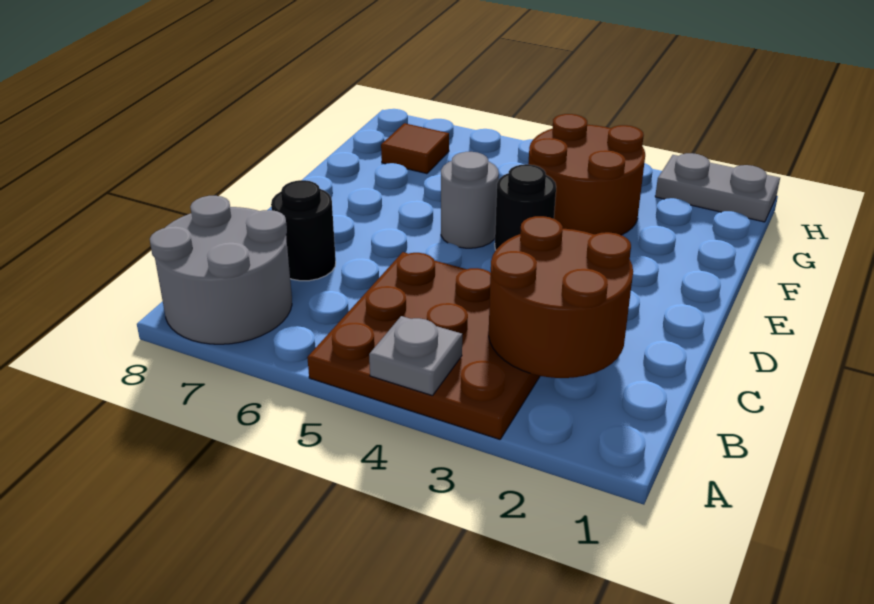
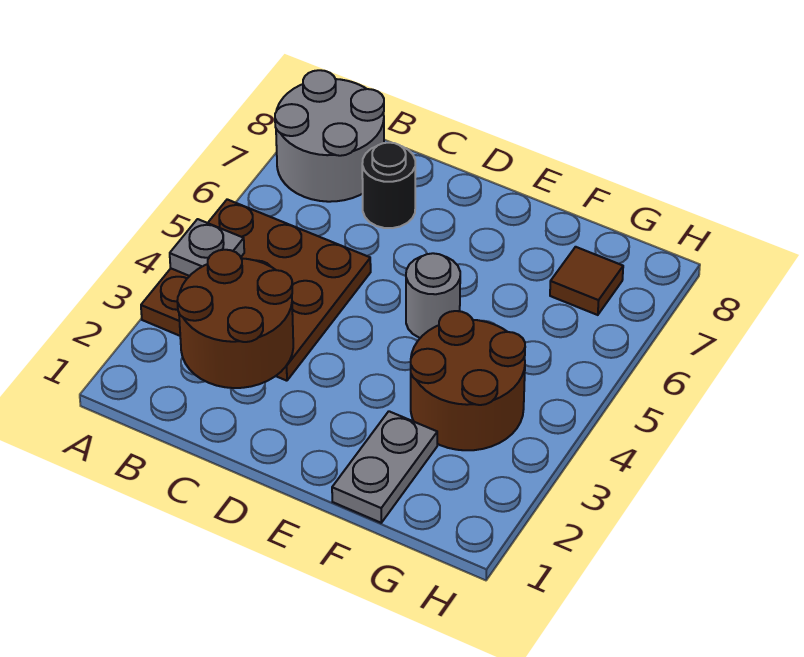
black 1x1 round brick [495,164,556,250] -> none
grey 1x2 plate [655,153,780,222] -> grey 1x2 plate moved to [332,411,437,523]

